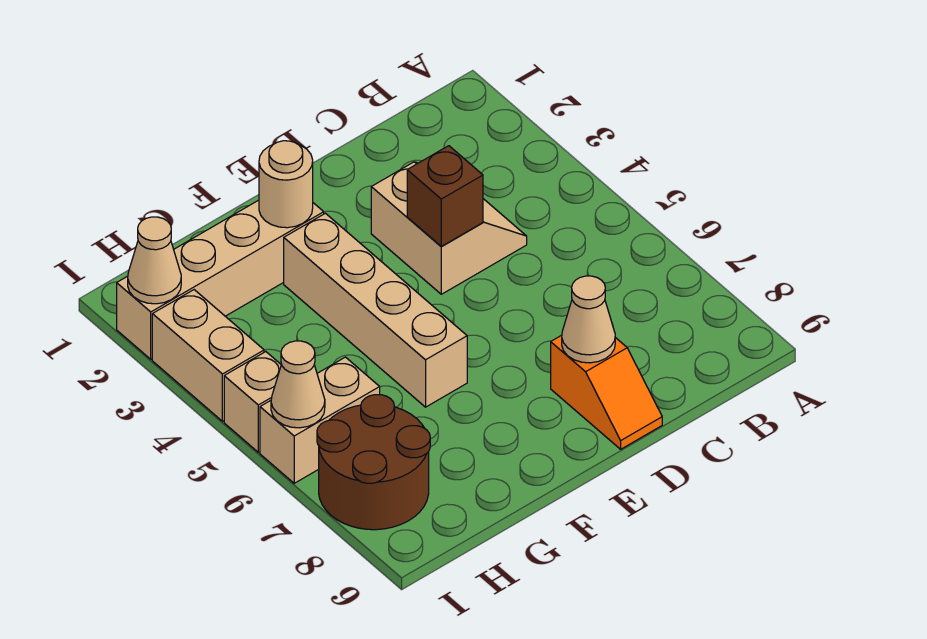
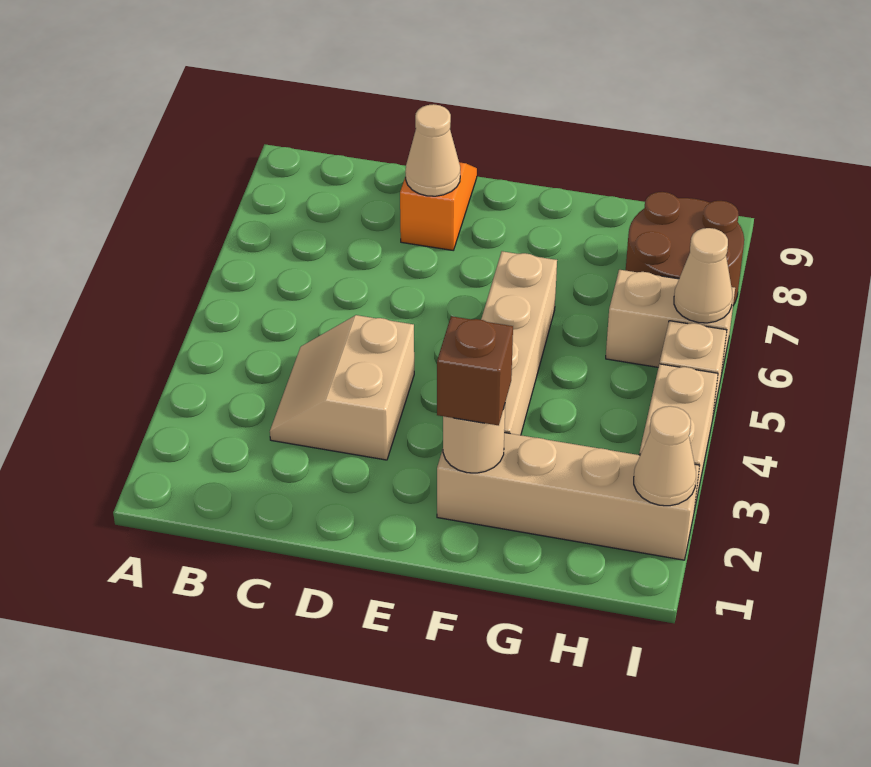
brown 1x1 brick [407,146,483,247] -> brown 1x1 brick moved to [437,316,513,425]

